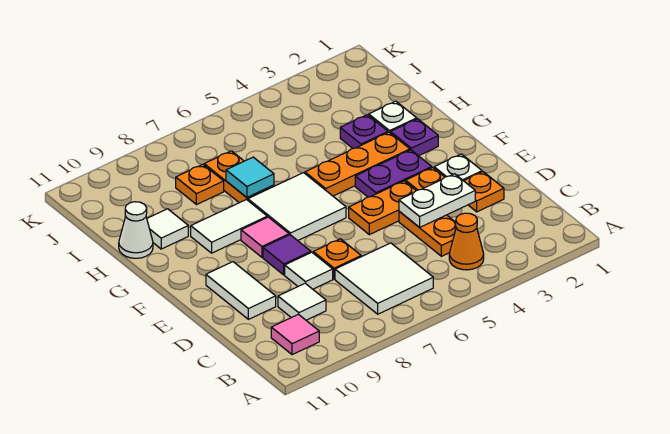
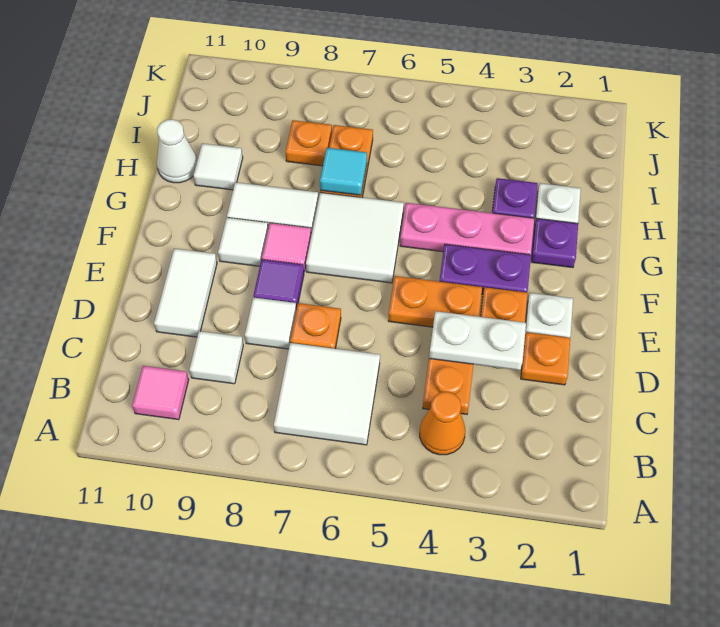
none -> white 1x1 tile [218,218,268,266]
orange 1x3 plate [305,132,410,196] -> pink 1x3 plate [400,203,534,255]

